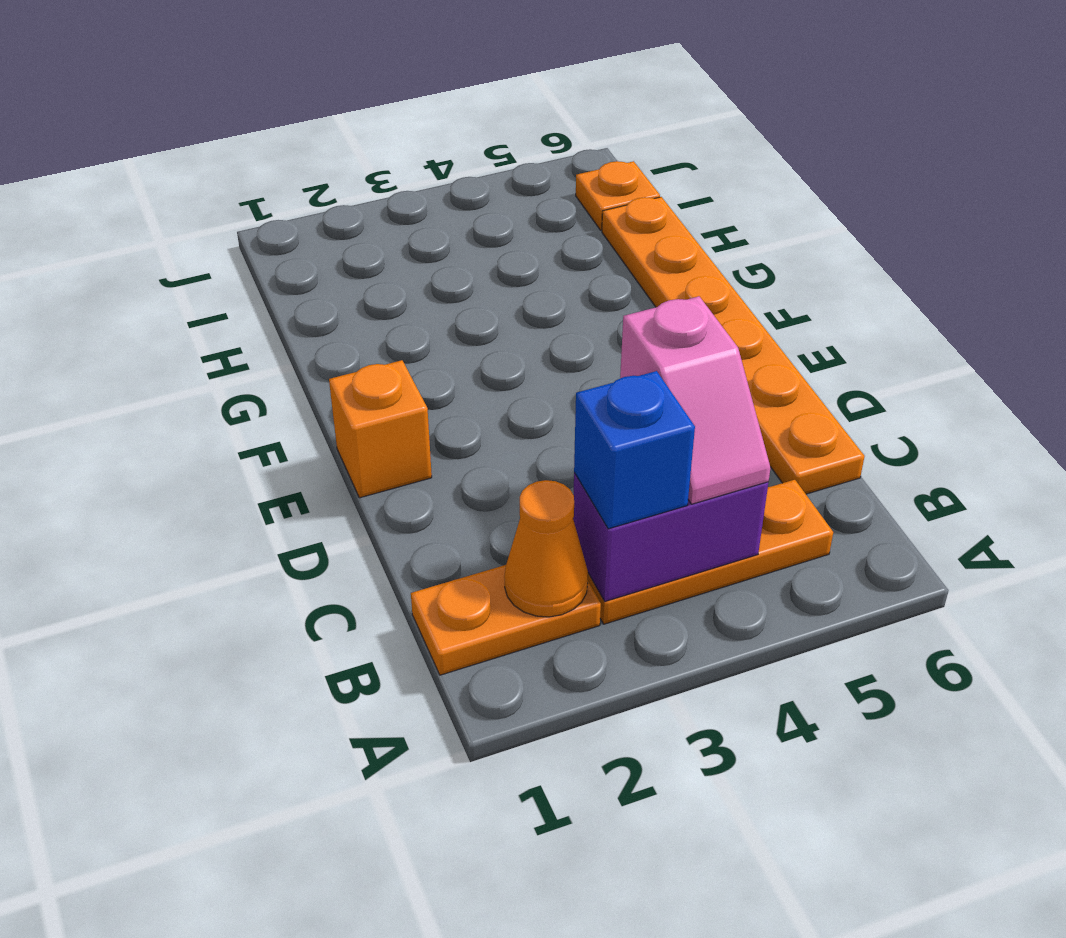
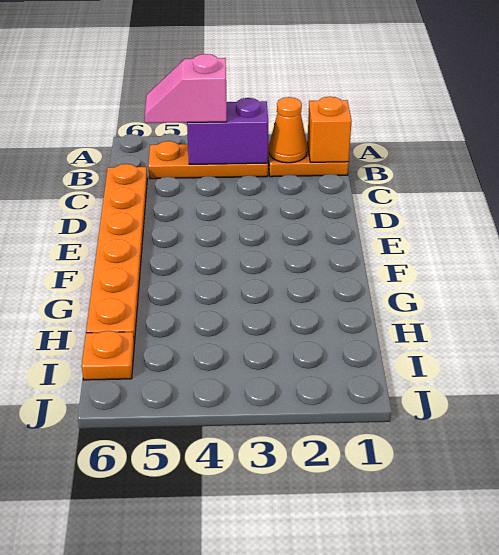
blue 1x1 brick [574,371,695,529] -> none
pink 1x2 slope [620,296,770,504] -> pink 1x2 slope turned to [145,54,227,123]
orange 1x1 brick [329,360,432,498] -> orange 1x1 brick moved to [307,97,352,162]

